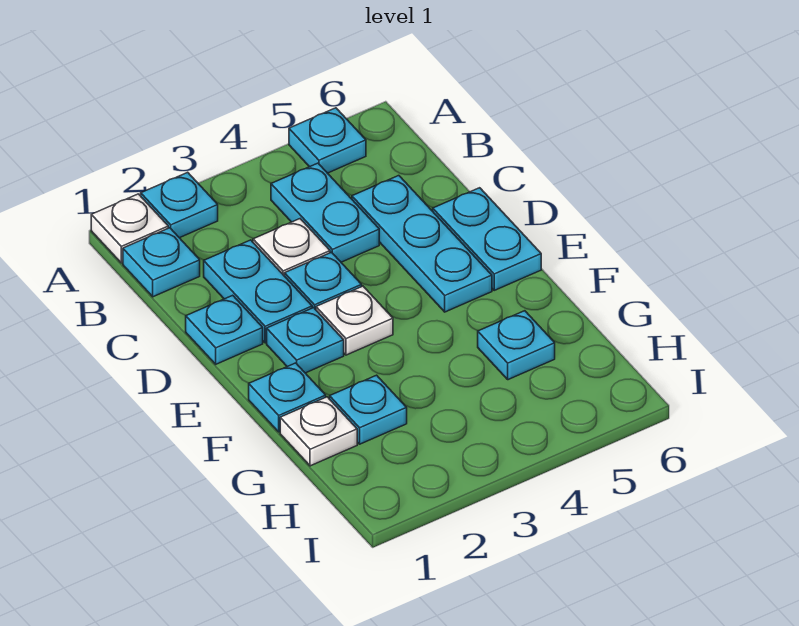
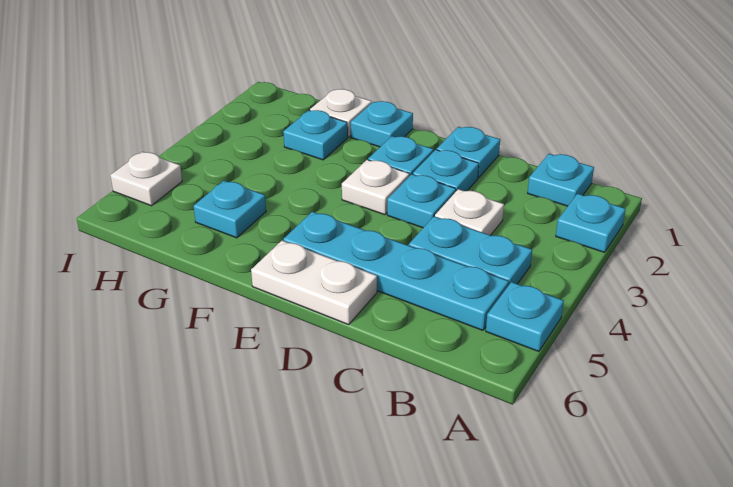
white 1x1 plate [91,194,168,263] -> white 1x1 plate moved to [110,152,182,206]
cyan 1x2 plate [204,240,312,343] -> cyan 1x1 plate [413,150,479,191]
cyan 1x3 plate [352,176,492,312] -> cyan 1x4 plate [283,212,509,330]
cyan 1x2 plate [433,188,541,290] -> white 1x2 plate [251,240,377,325]

